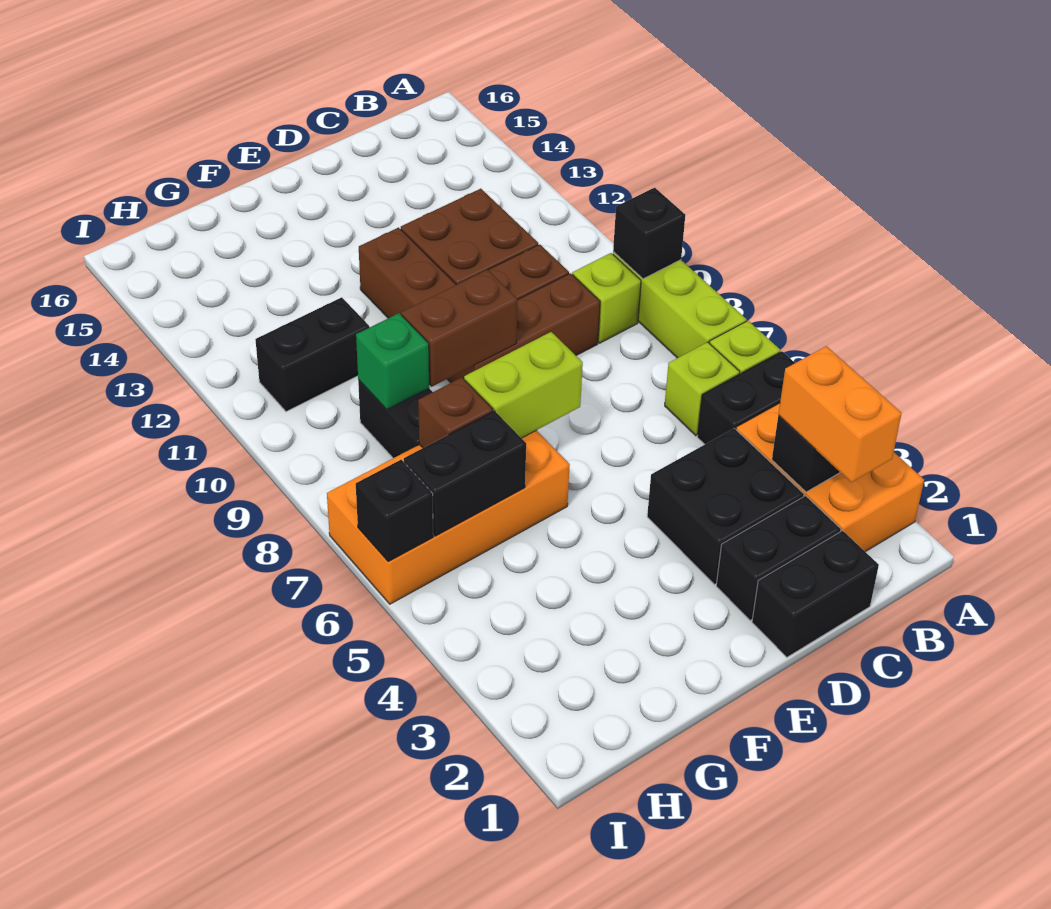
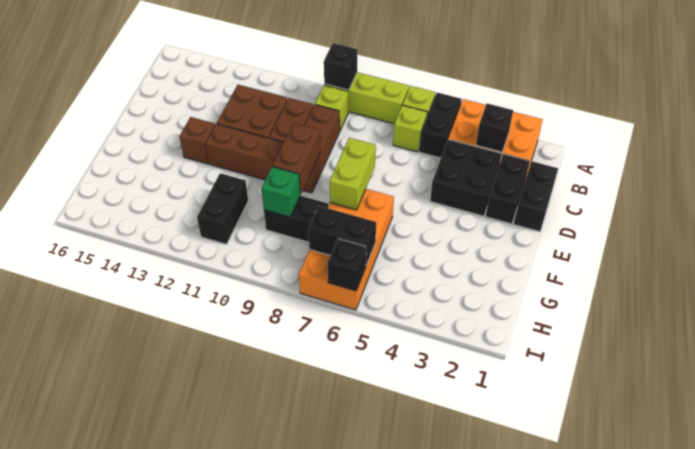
orange 1x2 brick [778,346,902,482] -> none
black 1x2 brick [404,411,526,536] -> black 1x2 brick turned to [308,206,376,265]
brown 1x1 brick [418,378,493,448] -> brown 1x1 brick moved to [179,117,215,164]

